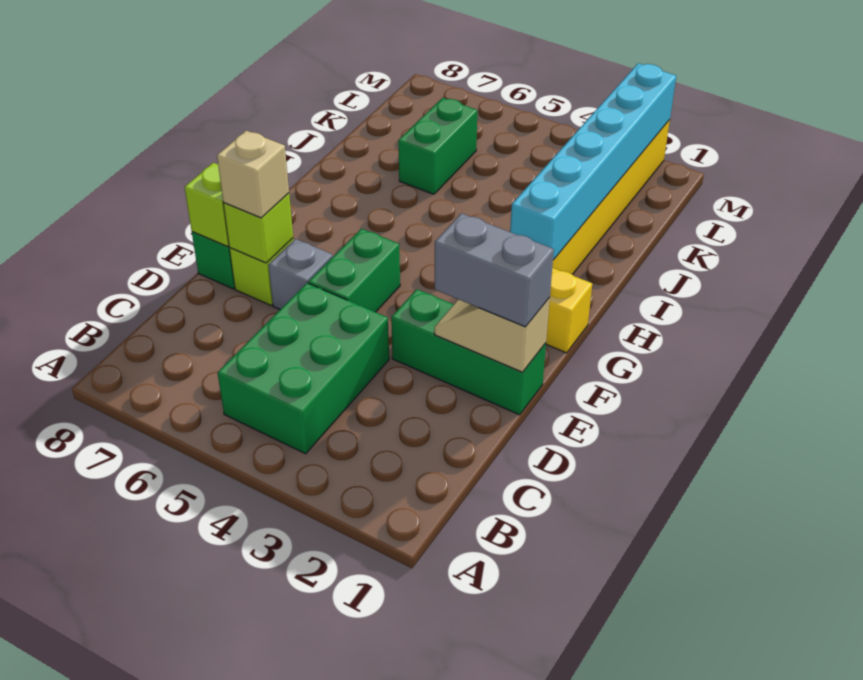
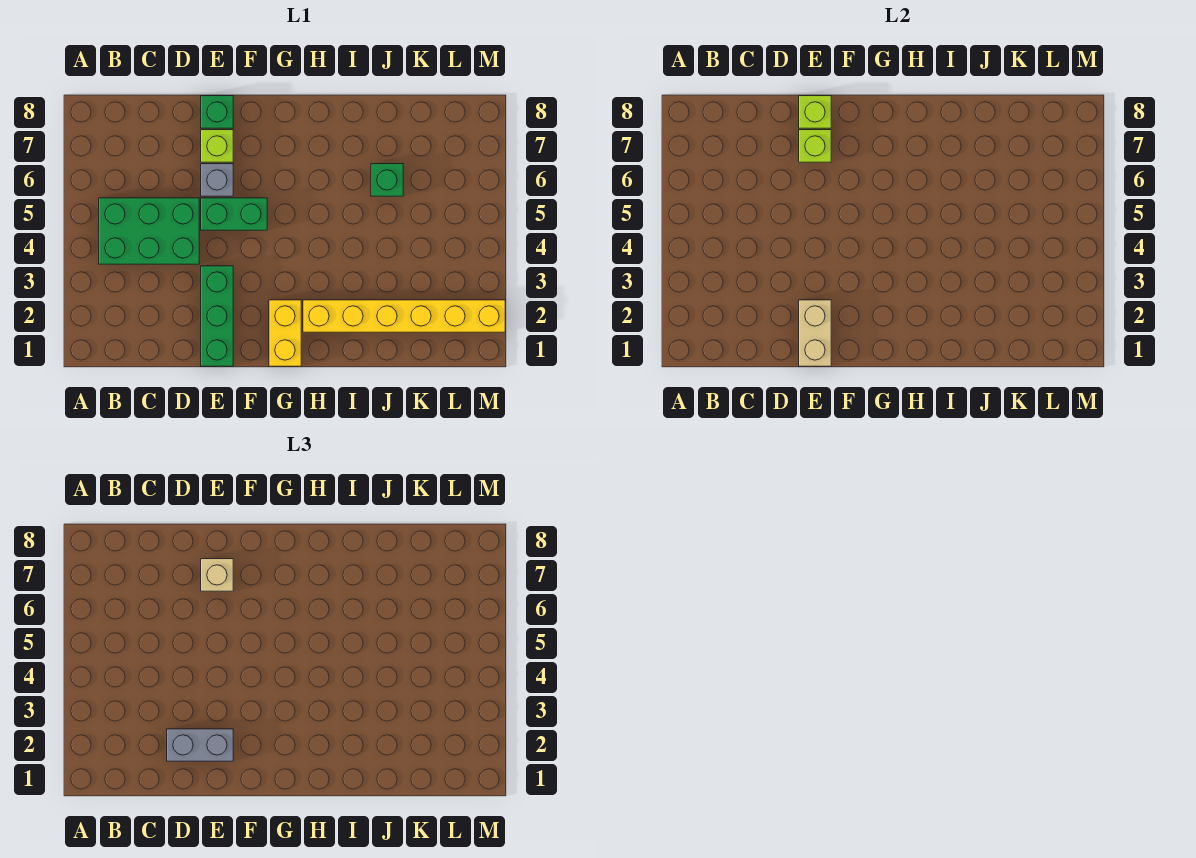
tan 1x2 slope [435,298,550,372] -> tan 1x2 brick [799,300,831,366]
grey 1x2 brick [435,213,554,327] -> grey 1x2 brick turned to [167,729,233,761]
cyan 1x6 brick [510,63,676,260] -> none
green 1x2 brick [398,98,477,194] -> green 1x1 brick [371,164,403,196]

